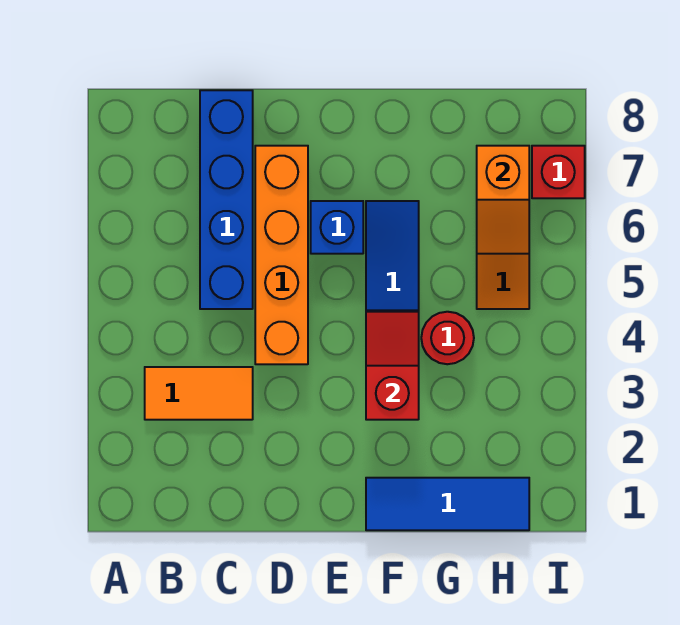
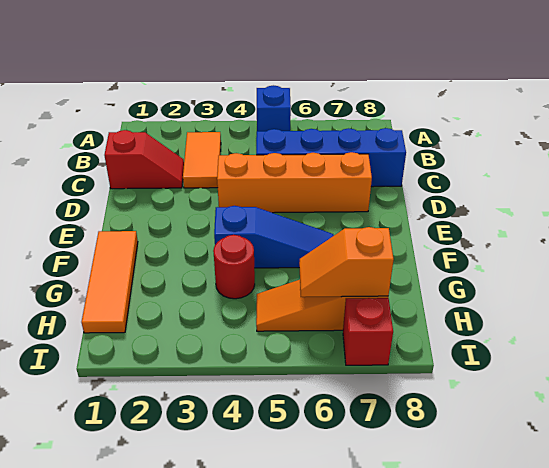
blue 1x1 brick [311,201,363,254] -> blue 1x1 brick moved to [257,85,291,131]
blue 1x3 tile [366,478,529,530] -> orange 1x3 tile [81,231,138,333]
red 1x2 slope [366,312,419,420] -> red 1x2 slope moved to [104,130,184,189]

